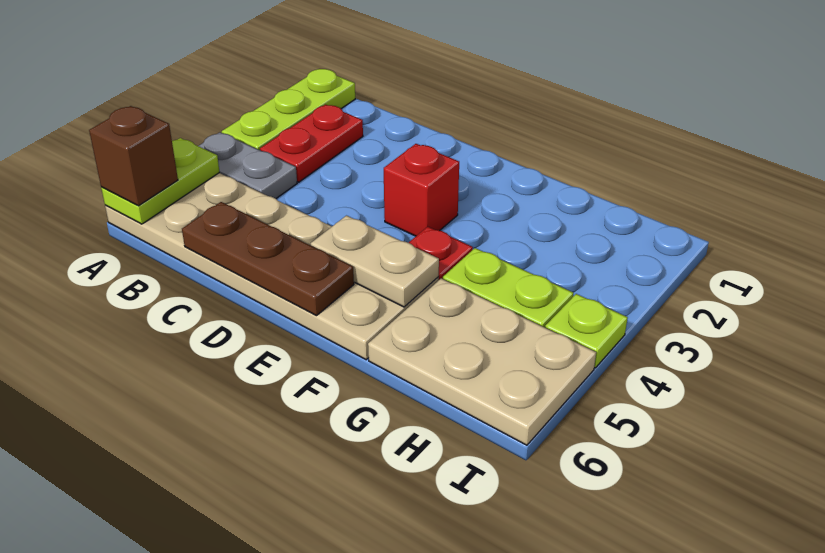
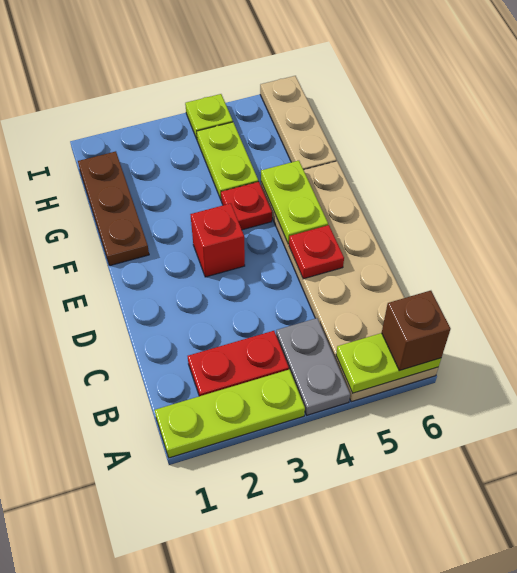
brown 1x3 plate [182,202,354,316] -> brown 1x3 plate moved to [78,151,149,266]
none -> red 1x1 plate [289,225,344,279]
tan 1x2 plate [310,216,439,307] -> lime 1x2 plate [261,161,328,244]
tan 2x3 plate [368,278,596,445] -> tan 1x3 plate [260,76,337,170]

